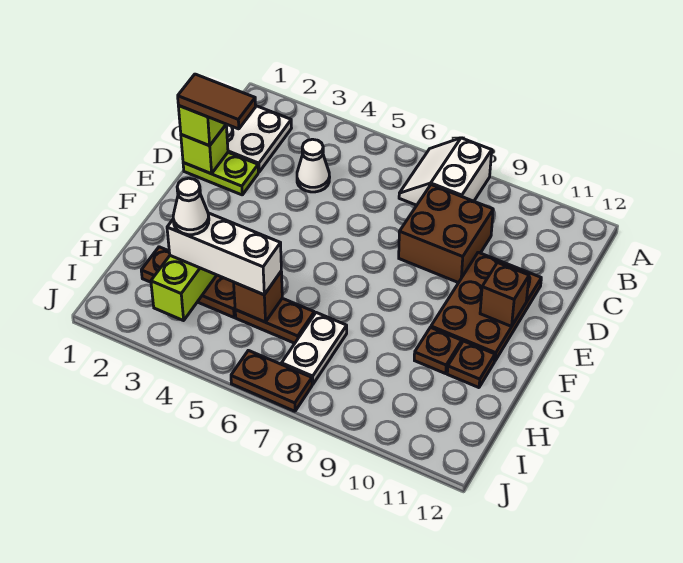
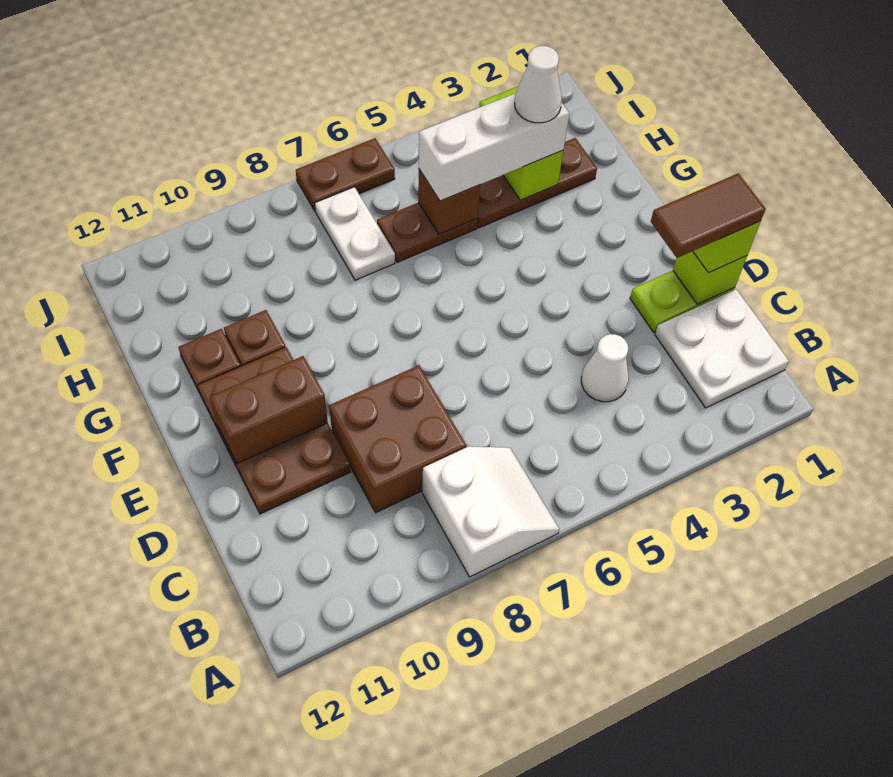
brown 1x1 brick [480,263,529,327] -> brown 1x2 brick [210,356,328,463]

